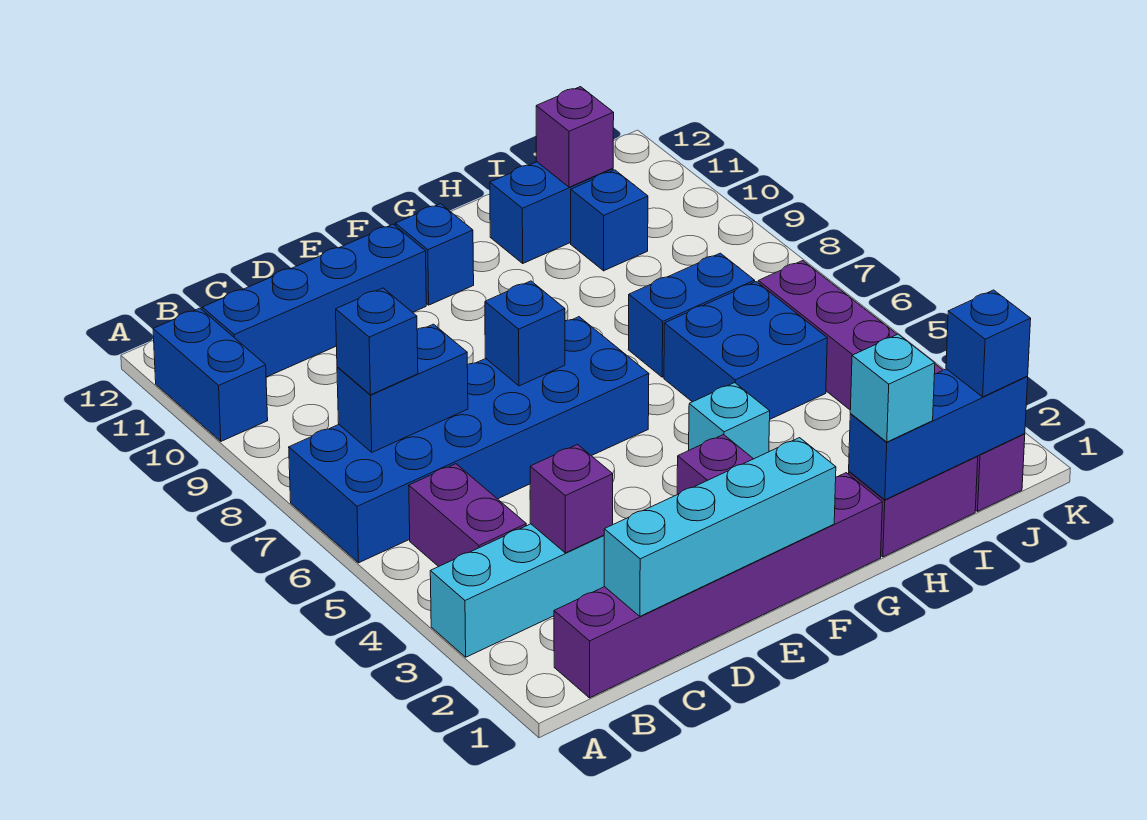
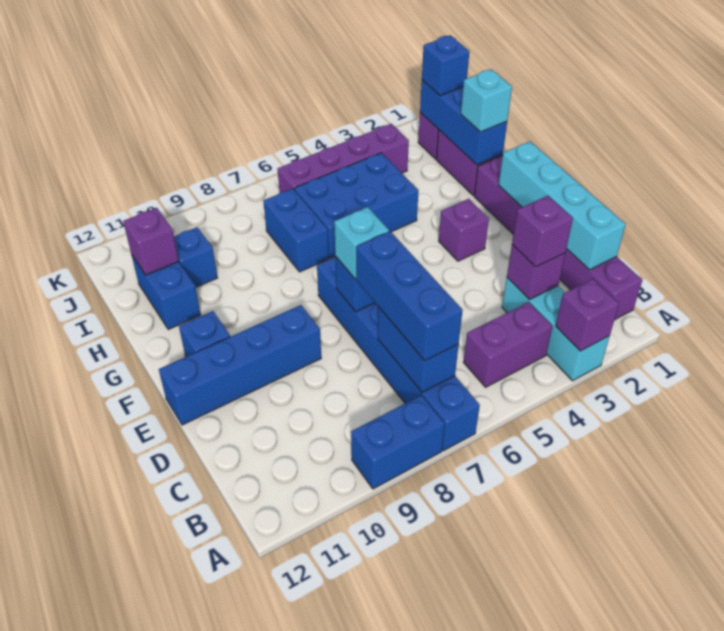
none -> purple 1x1 brick [556,279,619,351]
blue 2x6 brick [289,317,649,563] -> blue 1x6 brick [317,258,480,451]
blue 1x2 brick [153,308,268,441] -> blue 1x2 brick moved to [351,395,445,489]
blue 1x1 brick [336,288,418,395] -> blue 1x3 brick [356,231,463,361]
blue 1x4 brick [202,224,426,377] -> blue 1x4 brick turned to [159,305,321,425]
none -> purple 1x1 brick [512,196,573,267]
cyan 1x1 brick [689,383,770,459] -> cyan 1x1 brick moved to [334,207,389,279]
blue 2x2 brick [664,282,827,419] -> blue 2x3 brick [294,153,419,258]

